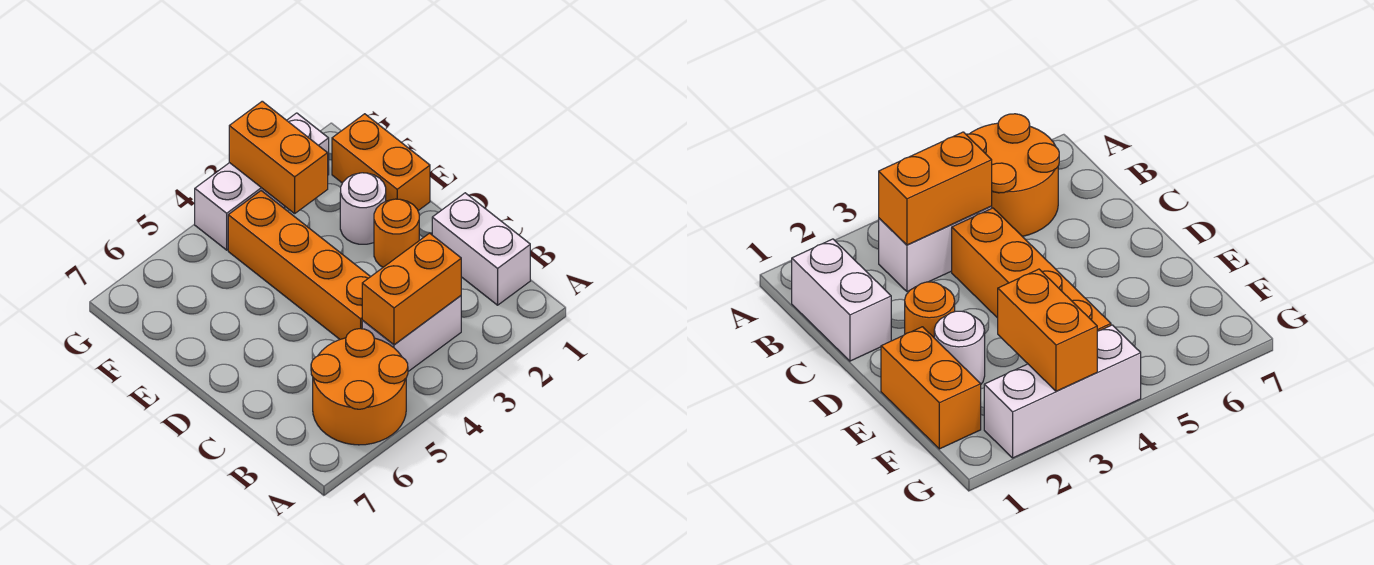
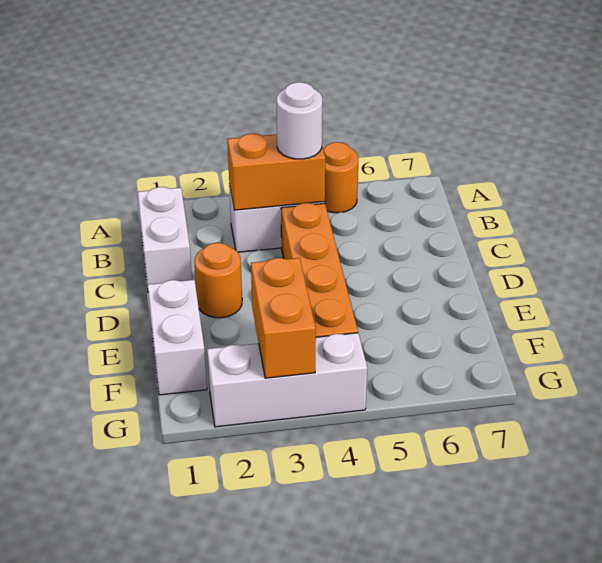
orange 2x2 round brick [311,329,408,445] -> orange 1x1 round brick [323,142,358,213]
orange 1x2 brick [332,114,430,211] -> white 1x2 brick [148,280,207,395]
white 1x1 round brick [340,173,386,244] -> white 1x1 round brick moved to [277,82,322,159]

